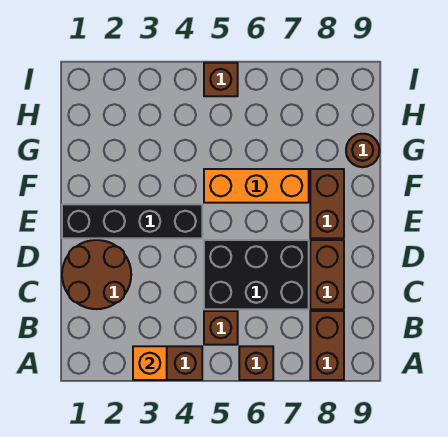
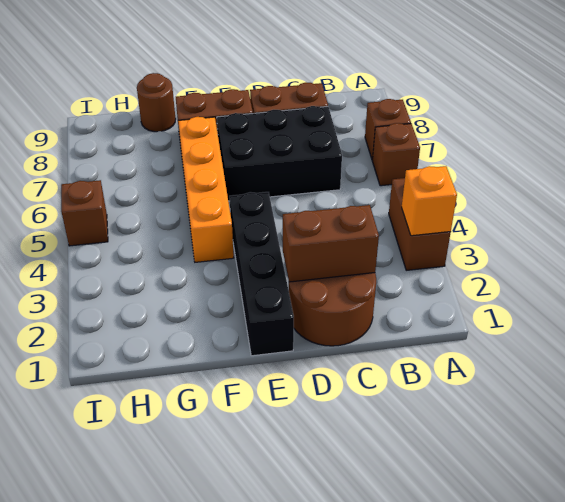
brown 1x2 brick [310,311,344,380] -> brown 1x2 brick moved to [283,205,379,282]
brown 1x1 brick [204,311,238,345] -> brown 1x1 brick moved to [365,99,411,160]
black 2x3 brick [204,240,309,309] -> black 2x3 brick turned to [217,106,342,201]
orange 1x3 brick [204,169,309,203] -> orange 1x4 brick [178,117,234,262]

